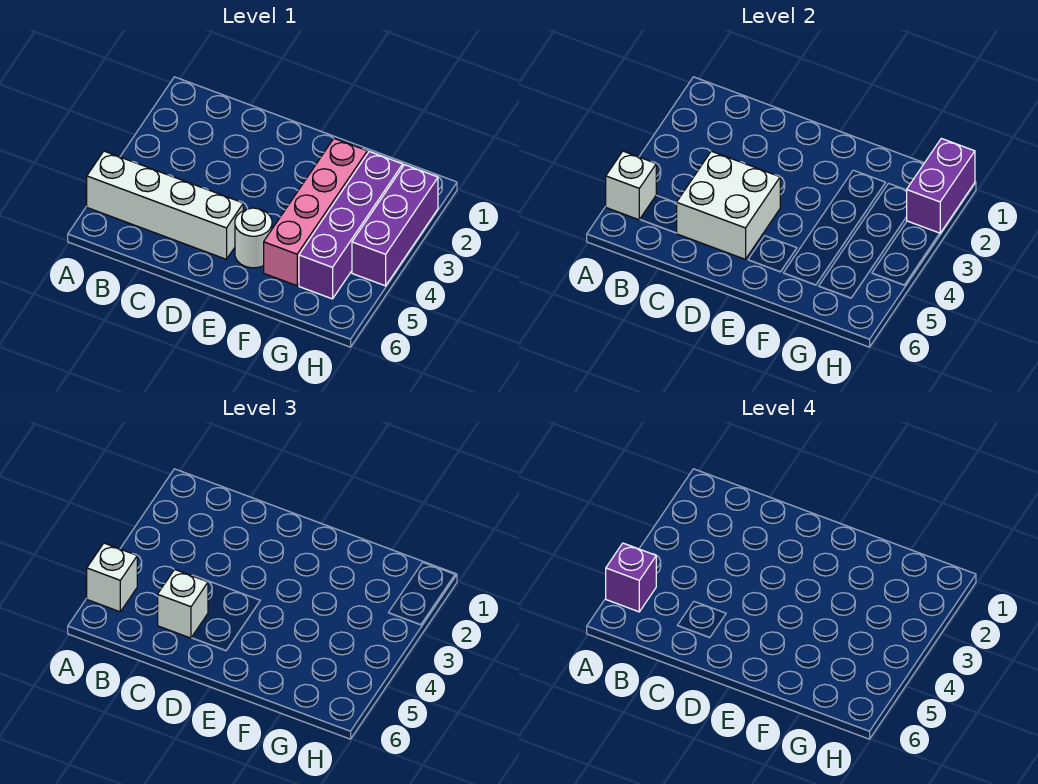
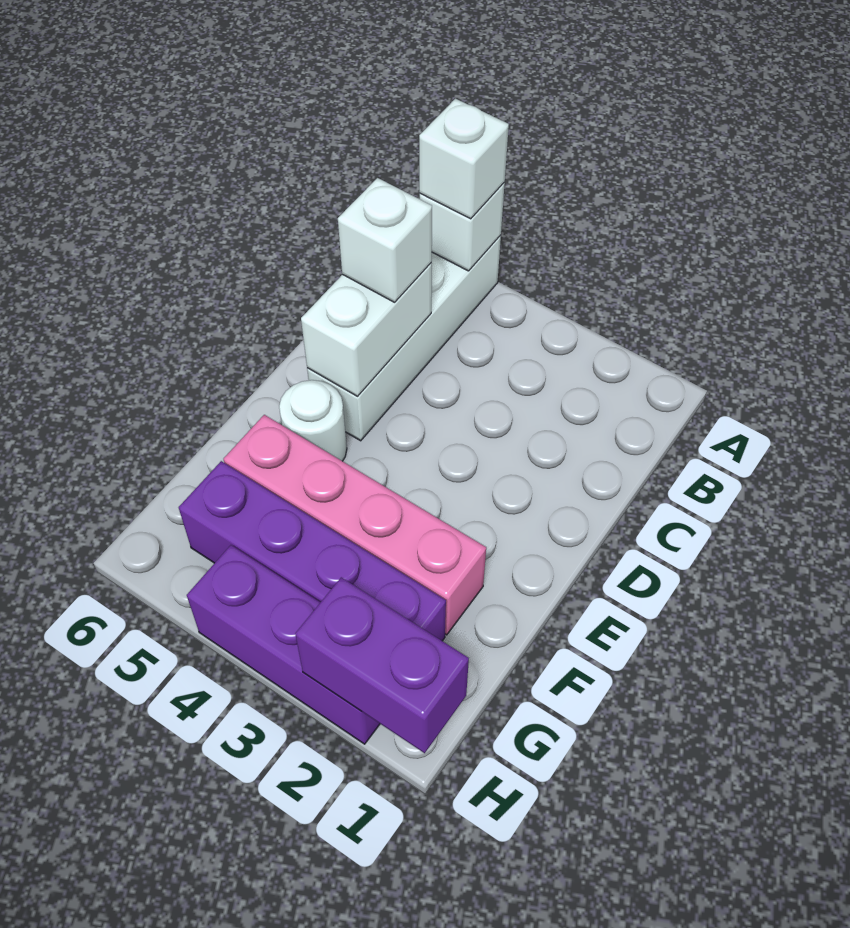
purple 1x1 brick [606,543,656,612] -> none
white 2x2 brick [677,151,780,259] -> white 1x2 brick [301,263,432,396]

